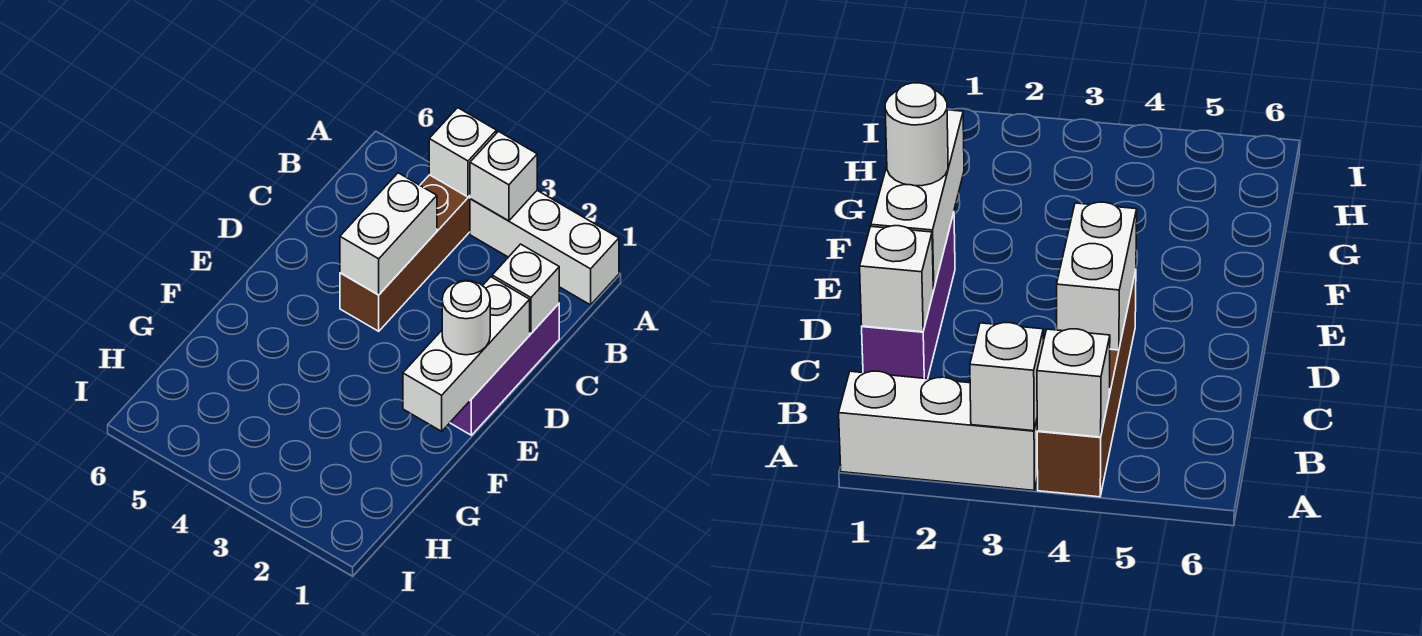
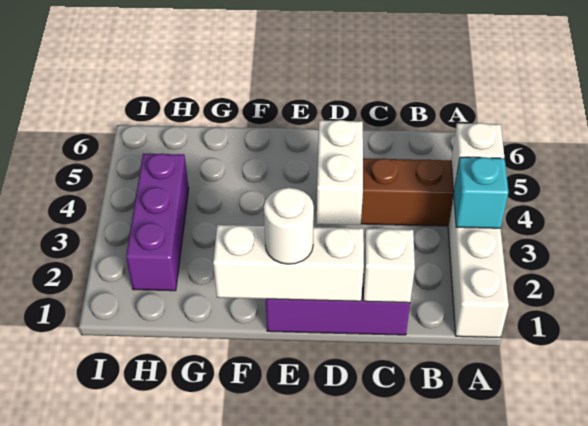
white 1x1 brick [470,131,537,221] -> cyan 1x1 brick [454,157,508,228]
white 1x2 brick [340,173,437,295] -> white 1x2 brick turned to [317,120,363,225]
none -> purple 1x3 brick [126,154,189,291]

